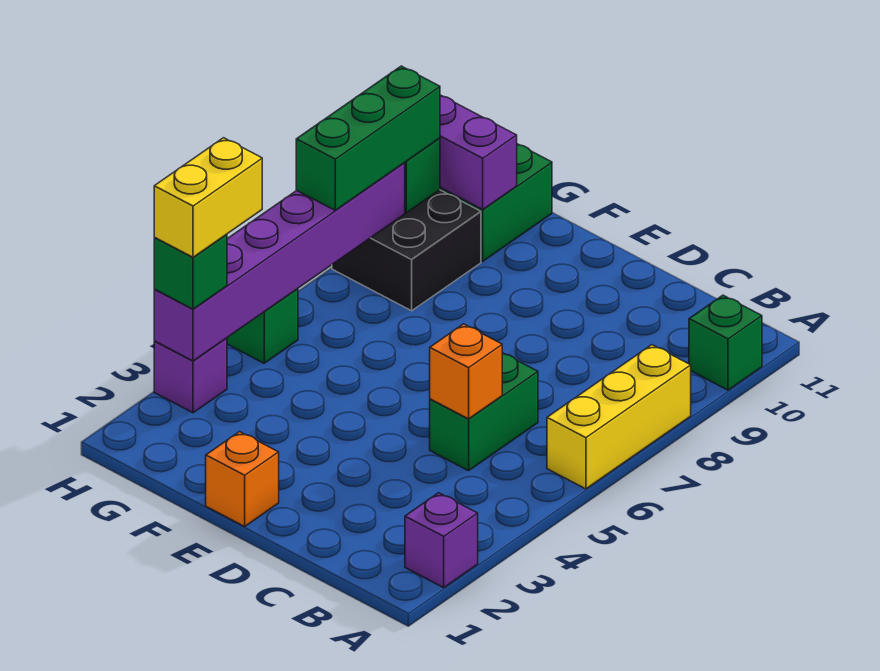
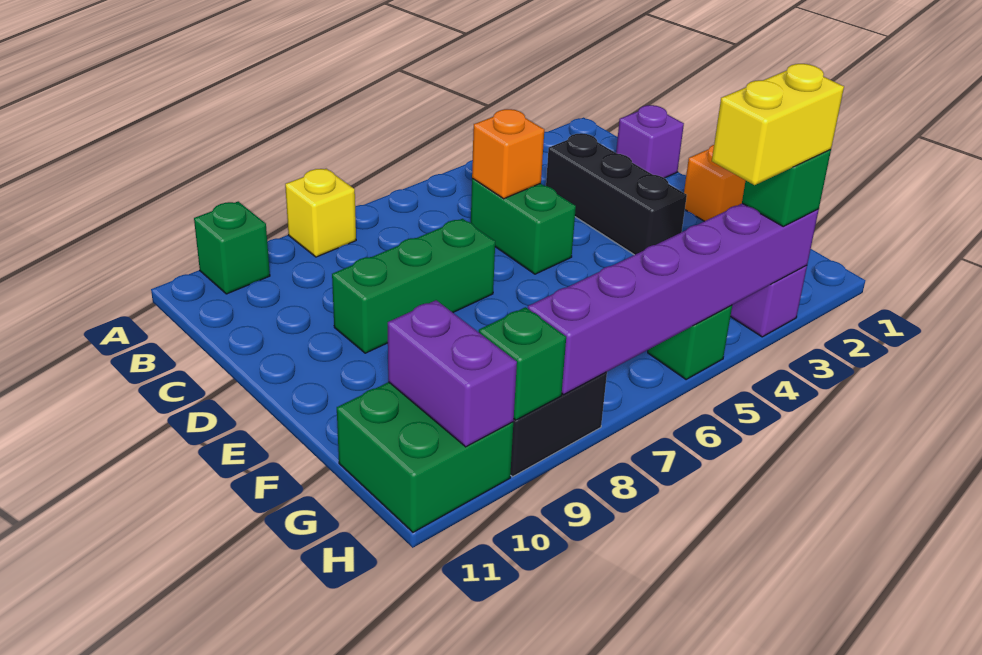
purple 1x1 brick [405,493,478,588] -> purple 1x1 brick moved to [616,105,684,178]
yellow 1x3 brick [547,345,691,489] -> yellow 1x1 brick [285,169,356,257]
none -> black 1x3 brick [546,133,687,255]
green 1x2 brick [430,353,538,471] -> green 1x2 brick turned to [471,178,576,274]
green 1x3 brick [296,66,440,210] -> green 1x3 brick moved to [332,219,495,353]

